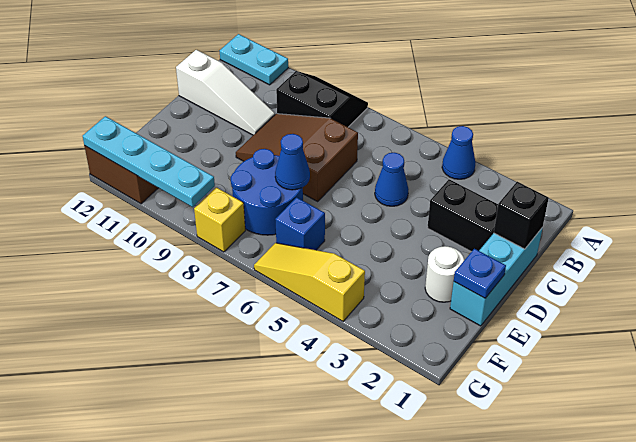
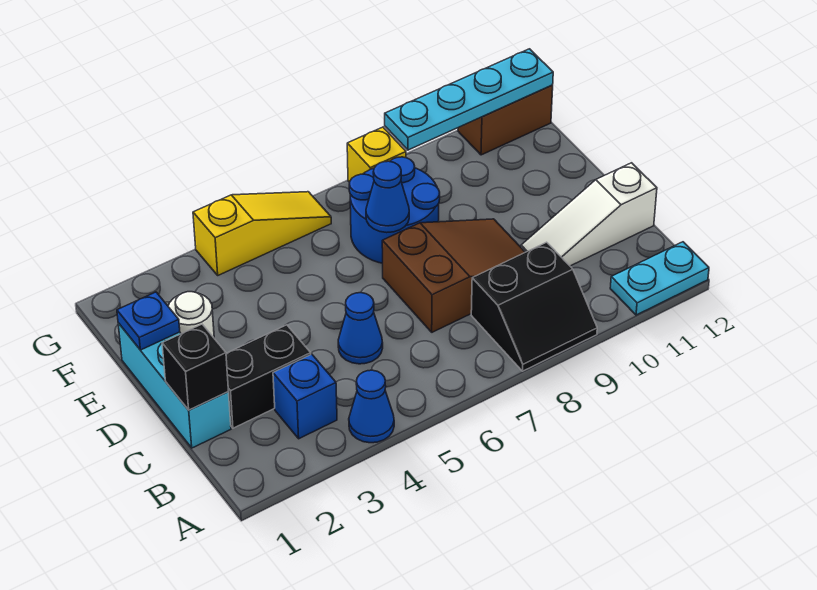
blue 1x1 brick [275,197,325,250] -> blue 1x1 brick moved to [273,354,337,439]

